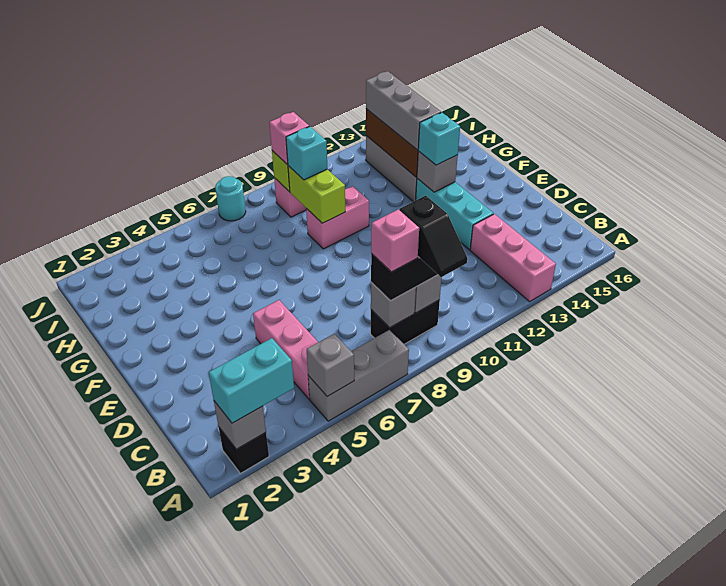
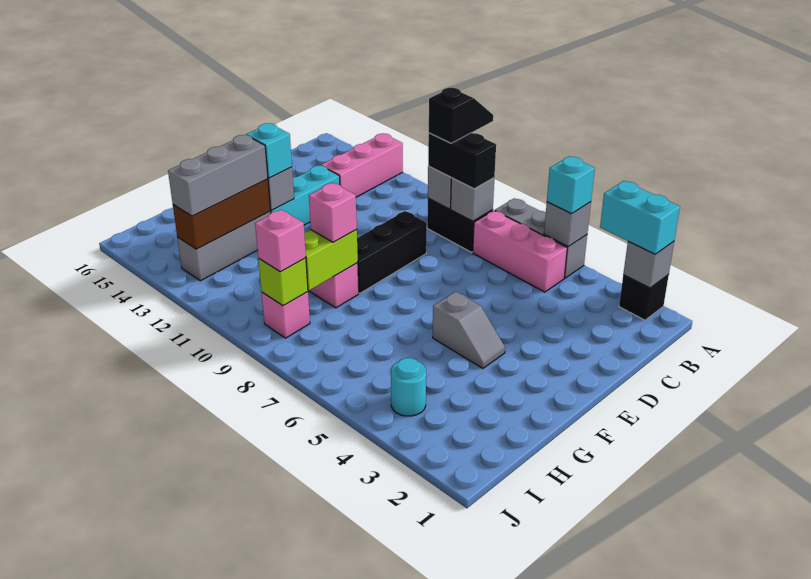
pink 1x3 brick [253,300,318,399] -> pink 1x3 brick turned to [473,211,567,292]
pink 1x1 brick [371,209,419,272] -> pink 1x1 brick moved to [309,183,357,242]
none -> black 1x3 brick [357,211,427,293]
none -> grey 1x2 slope [433,291,505,368]
cyan 1x1 brick [286,126,327,180] -> cyan 1x1 brick moved to [547,156,595,214]
cyan 1x1 round brick [215,176,246,221] -> cyan 1x1 round brick moved to [391,358,426,416]

